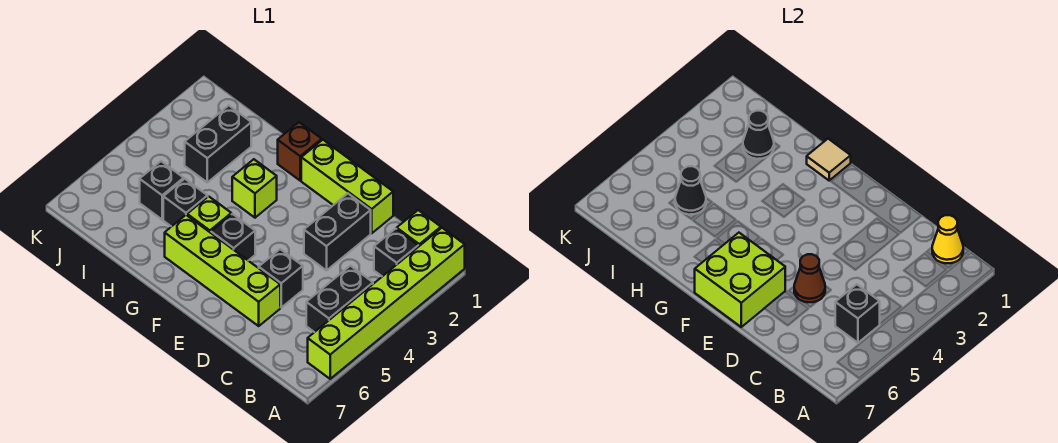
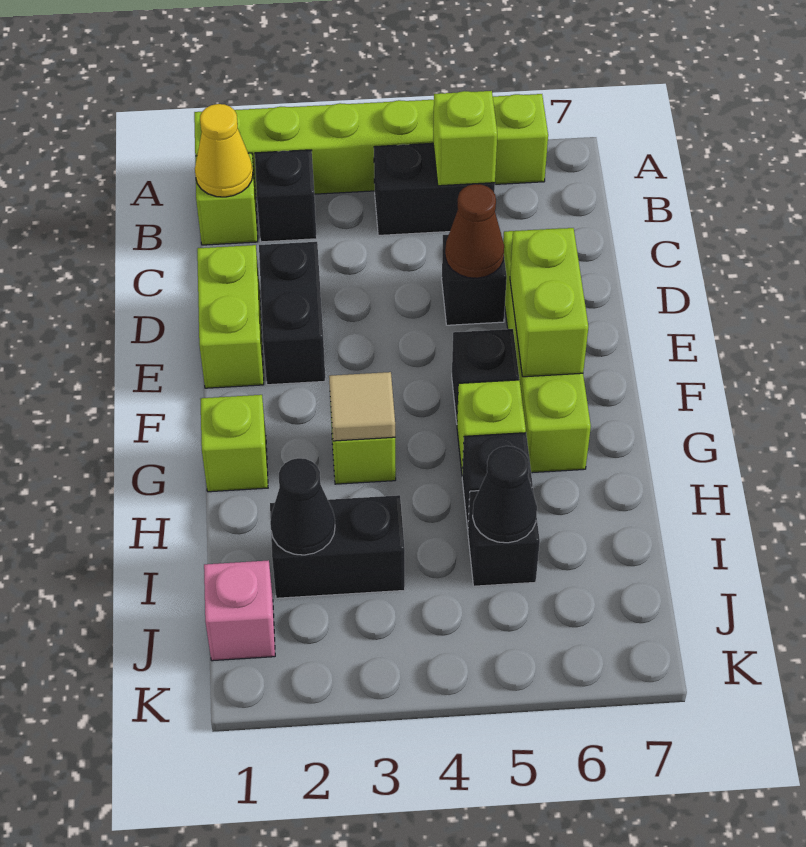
black 1x1 brick [835,284,880,343] -> lime 1x1 brick [433,91,497,186]
lime 1x3 brick [301,140,393,233] -> lime 1x2 brick [197,245,264,388]
black 1x2 brick [304,194,371,270] -> black 1x2 brick turned to [259,242,325,385]
lime 2x2 brick [695,233,785,327] -> lime 1x2 brick [510,228,588,377]
brown 1x1 brick [278,122,322,180] -> lime 1x1 brick [200,395,268,492]
tan 1x1 tile [807,139,851,180] -> tan 1x1 tile moved to [329,372,395,441]
none -> pink 1x1 brick [204,560,275,661]

